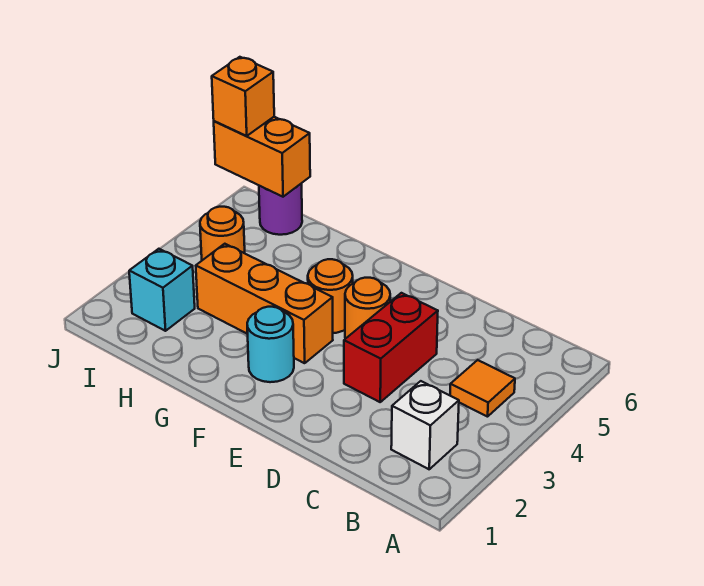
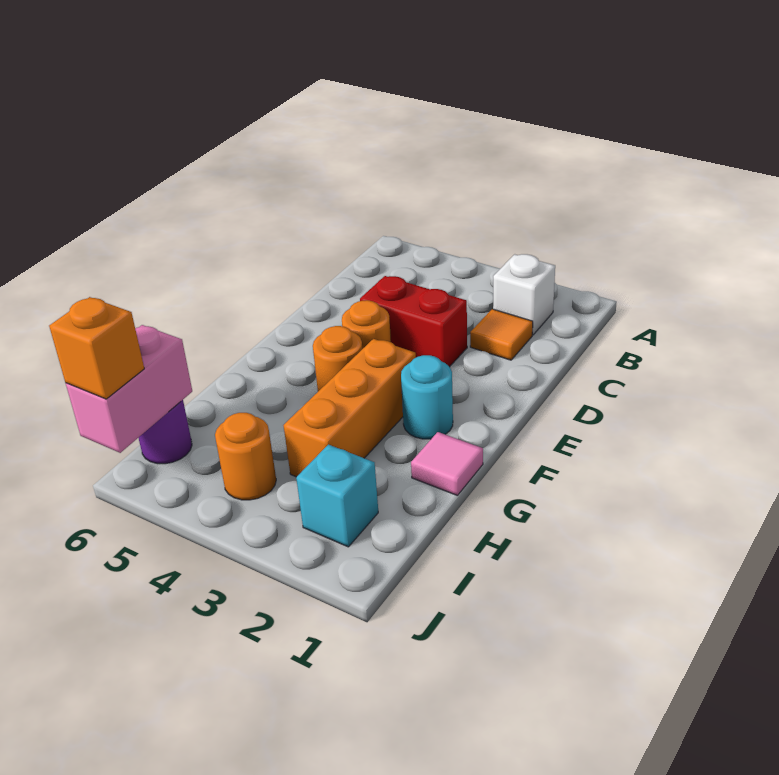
orange 1x1 tile [450,360,515,417] -> orange 1x1 tile moved to [470,309,533,360]
none -> pink 1x1 tile [411,432,483,496]
orange 1x2 brick [214,117,310,197] -> pink 1x2 brick [66,325,192,453]

